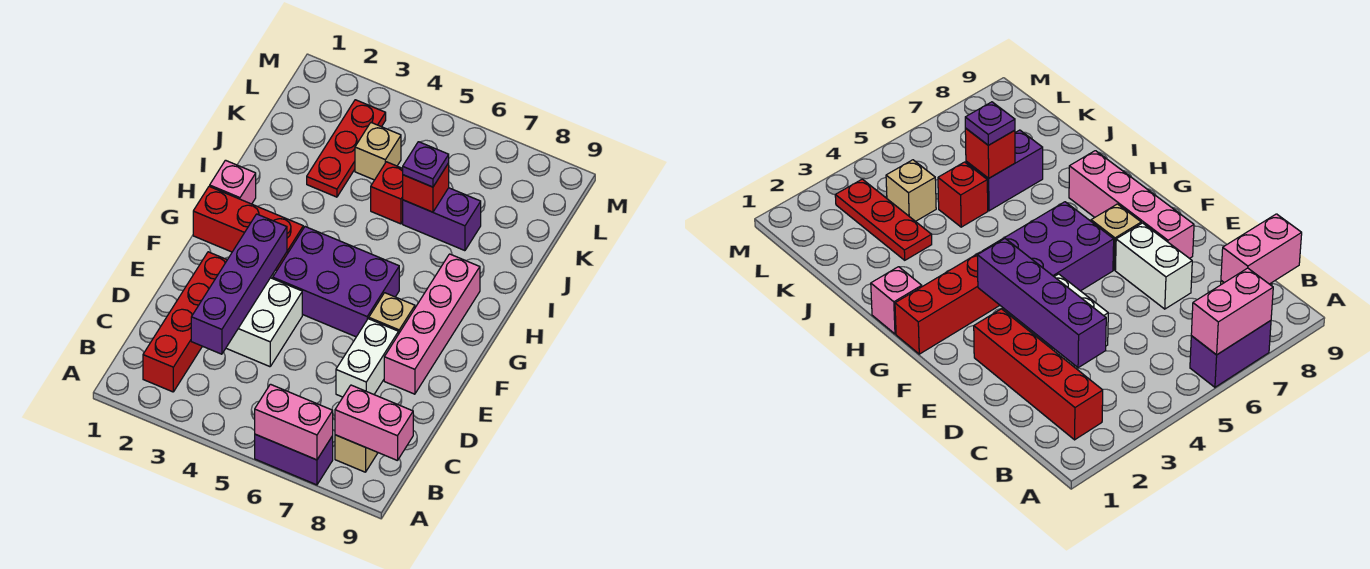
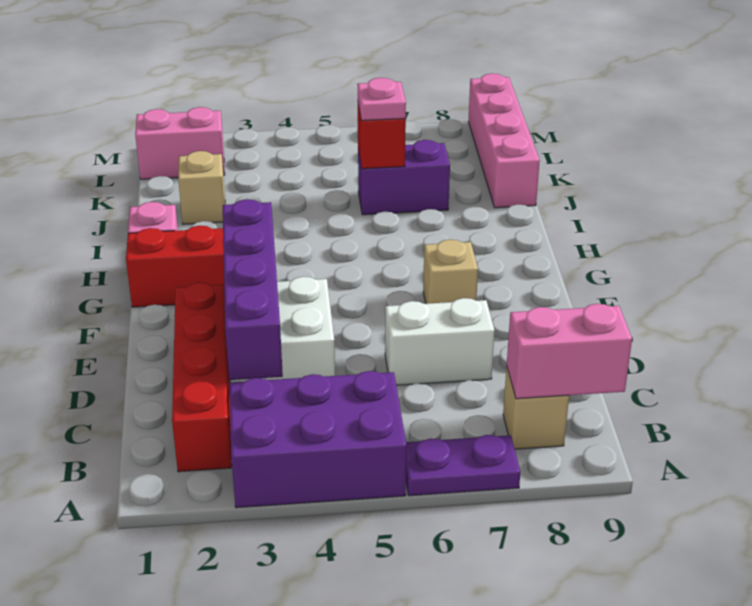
purple 1x2 brick [255,434,333,485] -> purple 1x2 plate [406,435,520,496]
pink 1x2 brick [255,384,333,460] -> pink 1x2 brick moved to [135,107,225,179]
white 1x2 brick [336,319,398,397] -> white 1x2 brick turned to [385,298,494,385]
pink 1x4 brick [384,254,480,394] -> pink 1x4 brick moved to [468,73,540,208]
purple 2x3 brick [273,227,399,337] -> purple 2x3 brick moved to [229,371,406,508]
red 1x3 plate [307,100,386,197] -> none
red 1x1 brick [371,162,403,224] -> none
purple 1x1 plate [403,142,449,187] -> pink 1x1 plate [357,78,406,121]
tan 1x1 brick [355,123,401,180] -> tan 1x1 brick moved to [178,151,225,224]

